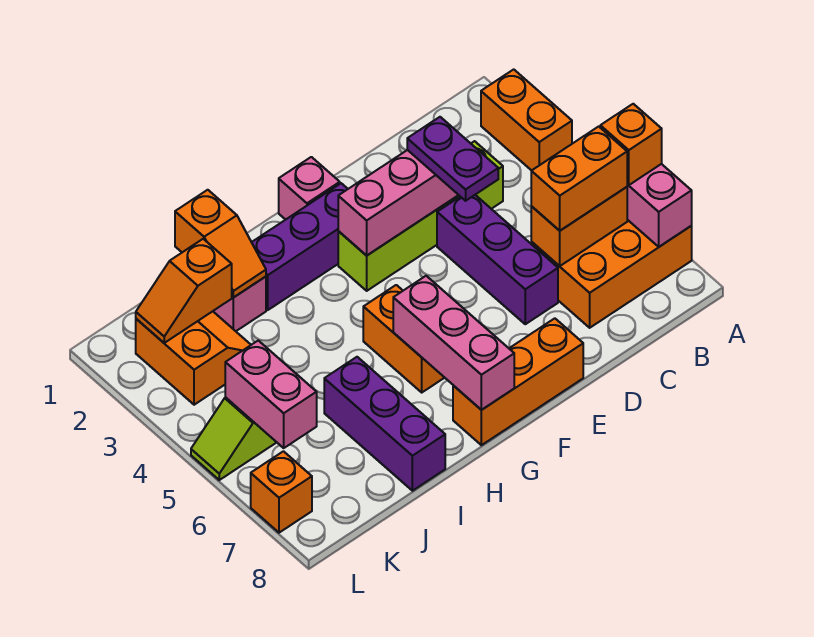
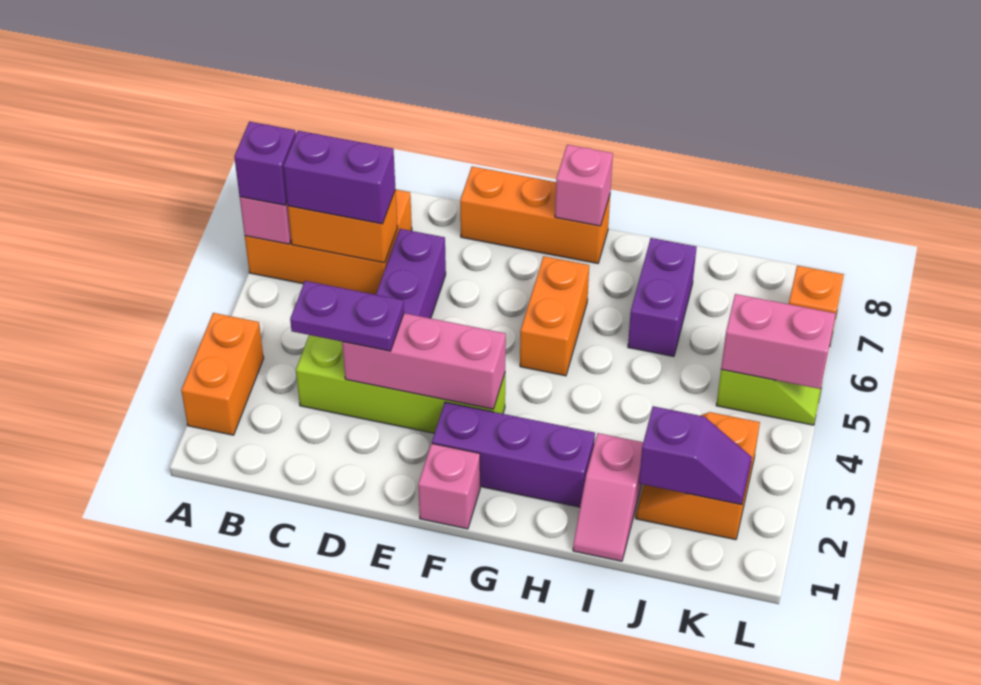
orange 1x1 brick [600,104,662,185] -> purple 1x1 brick [234,122,296,205]
orange 1x2 brick [531,126,627,231] -> purple 1x2 brick [283,131,395,224]
purple 1x2 plate [407,117,498,201] -> purple 1x2 plate turned to [290,281,404,351]
pink 1x3 brick [393,276,514,410] -> pink 1x1 brick [555,145,613,226]
orange 1x2 slope [175,190,266,298] -> none
purple 1x3 brick [324,357,445,491] -> purple 1x2 brick [628,238,697,357]
orange 1x2 slope [136,239,232,343] -> purple 1x2 slope [639,406,752,505]
pink 1x2 brick [225,341,317,448] -> pink 1x2 brick turned to [721,294,836,389]

